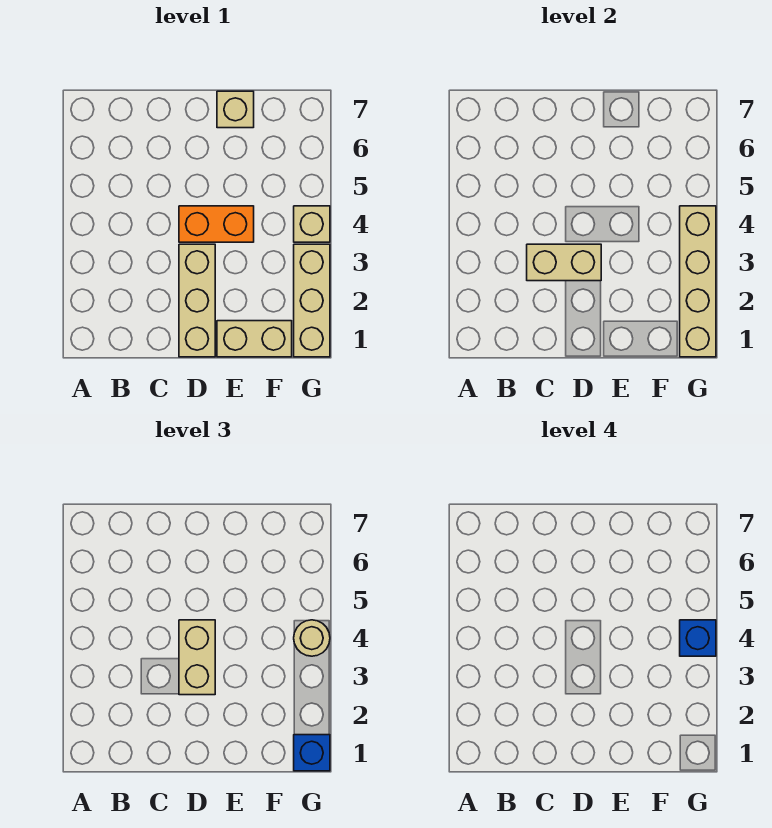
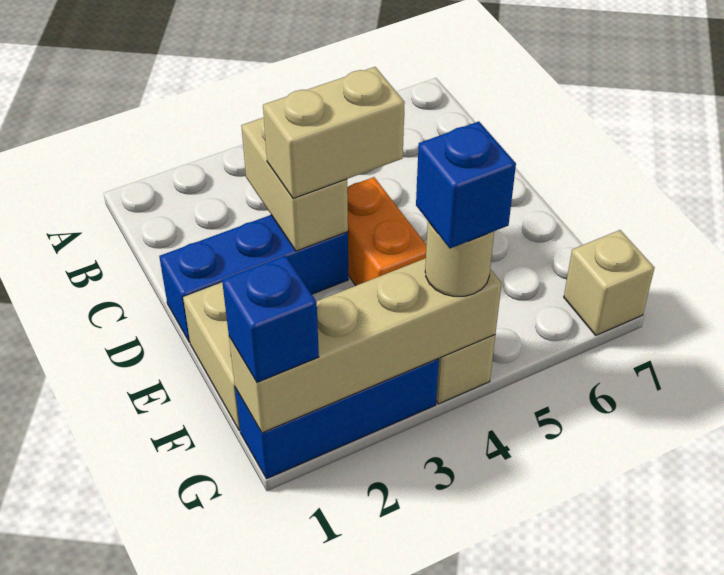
tan 1x3 brick [179,244,215,357] -> blue 1x3 brick [159,215,348,342]
tan 1x1 brick [217,91,254,128] -> tan 1x1 brick moved to [564,230,654,335]
tan 1x3 brick [294,244,330,357] -> blue 1x3 brick [235,358,439,479]

